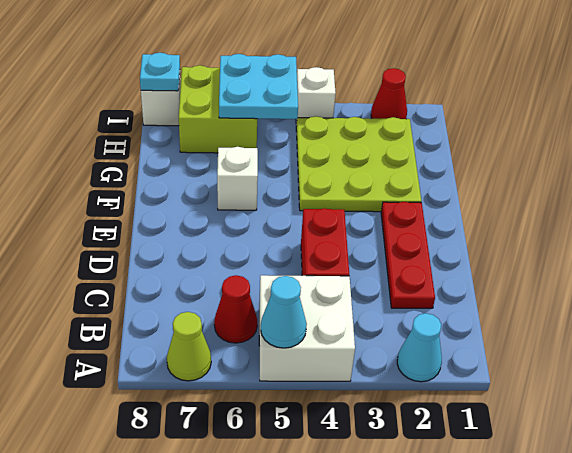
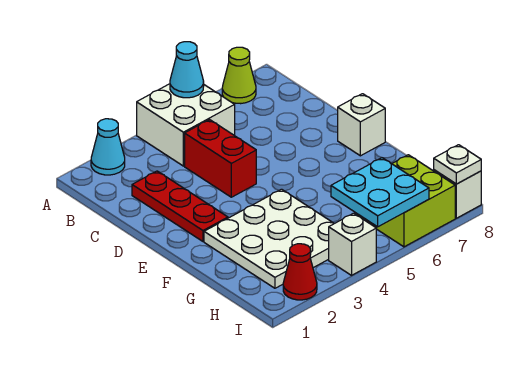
red 1x1 cone [214,275,257,343] -> none
lime 3x3 plate [296,116,421,212] -> white 3x3 plate [204,189,334,288]
white 1x1 brick [217,147,258,210] -> white 1x1 brick moved to [338,94,385,156]
cyan 1x1 plate [140,53,180,91] -> white 1x1 plate [434,145,481,184]

